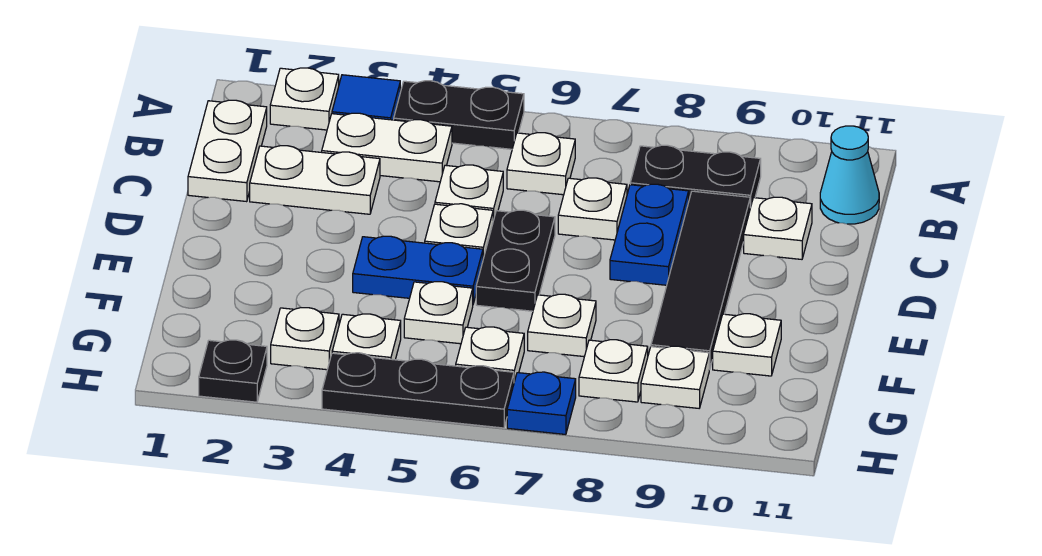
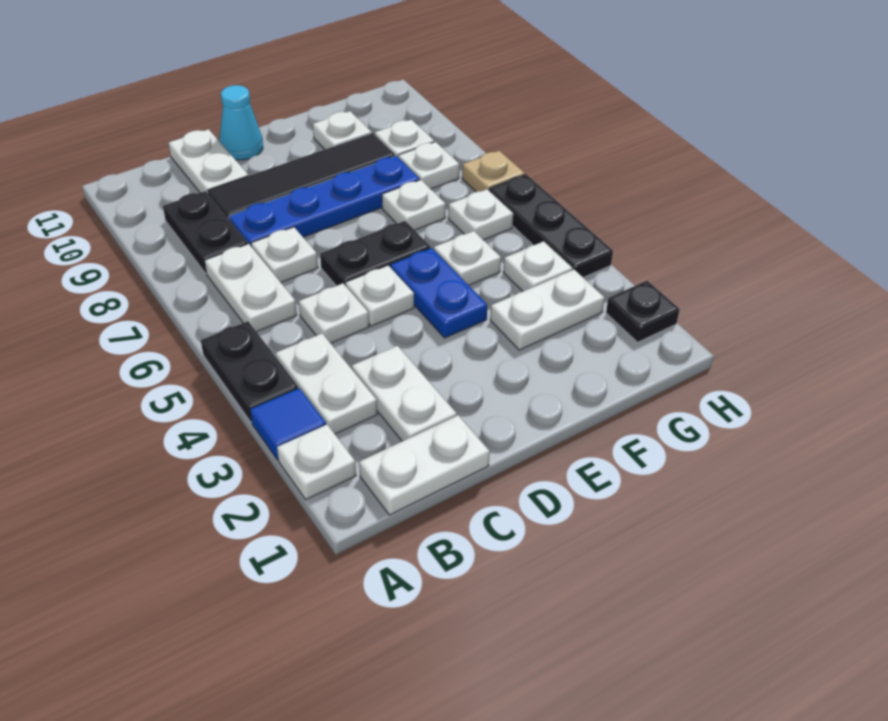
white 1x1 plate [507,133,575,195] -> white 1x2 plate [205,244,297,332]
cyan 1x1 cone [820,126,879,224] -> cyan 1x1 cone moved to [219,85,263,160]
blue 1x2 plate [610,184,689,285] -> blue 1x4 plate [229,156,420,246]
white 1x1 plate [744,197,812,259] -> white 1x2 plate [169,129,248,193]
white 1x1 plate [271,308,339,370] -> white 1x2 plate [490,270,604,350]
blue 1x1 plate [507,372,576,434] -> tan 1x1 plate [462,151,525,192]

